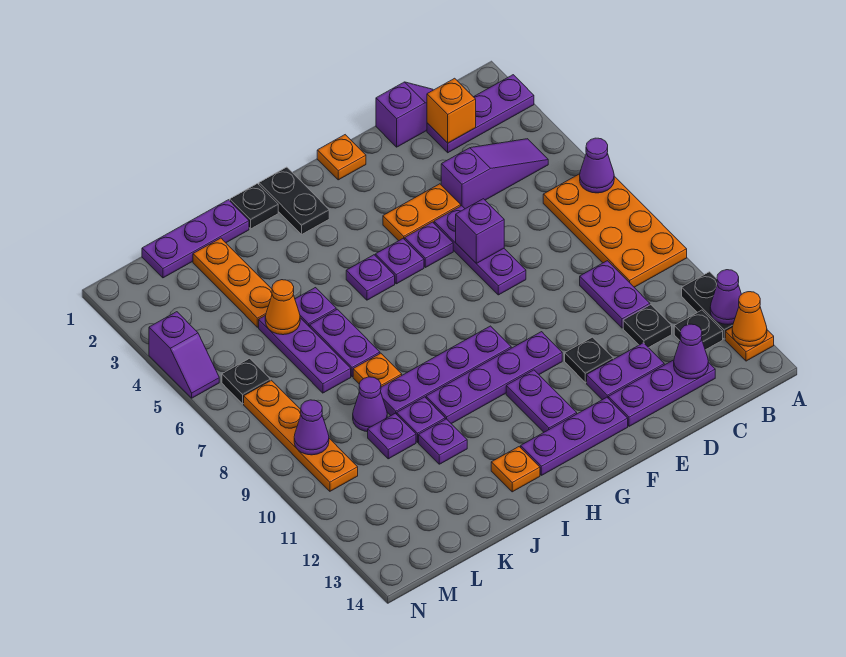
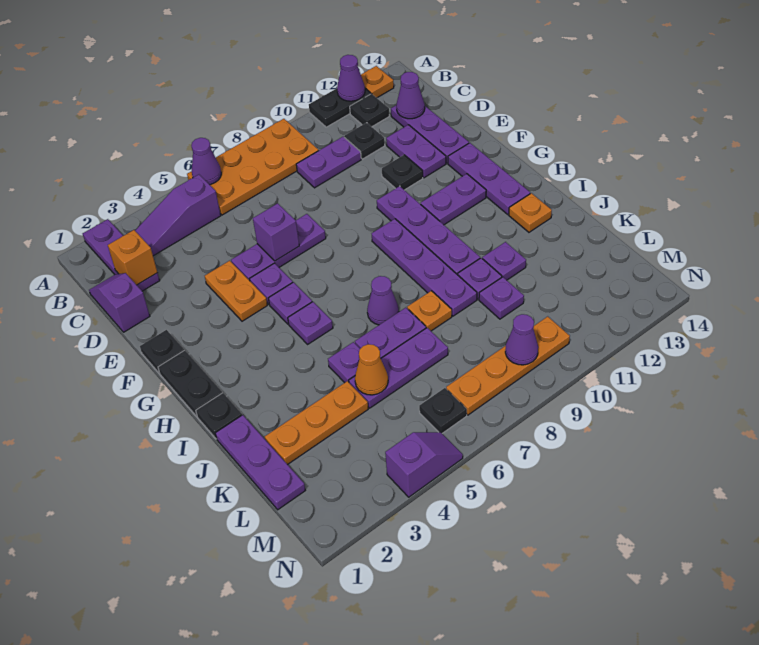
orange 1x1 cone [732,292,767,346] -> none
purple 1x3 slope [441,139,548,209] -> purple 1x3 slope turned to [135,175,221,256]
orange 1x1 plate [317,135,366,180] -> black 1x1 plate [140,330,184,373]
black 1x2 plate [259,167,329,234] -> black 1x2 plate turned to [158,350,222,416]
purple 1x1 cone [353,377,387,432] -> purple 1x1 cone moved to [367,276,399,325]

